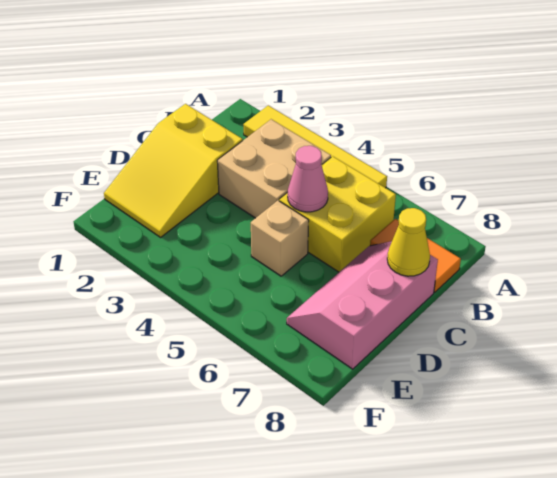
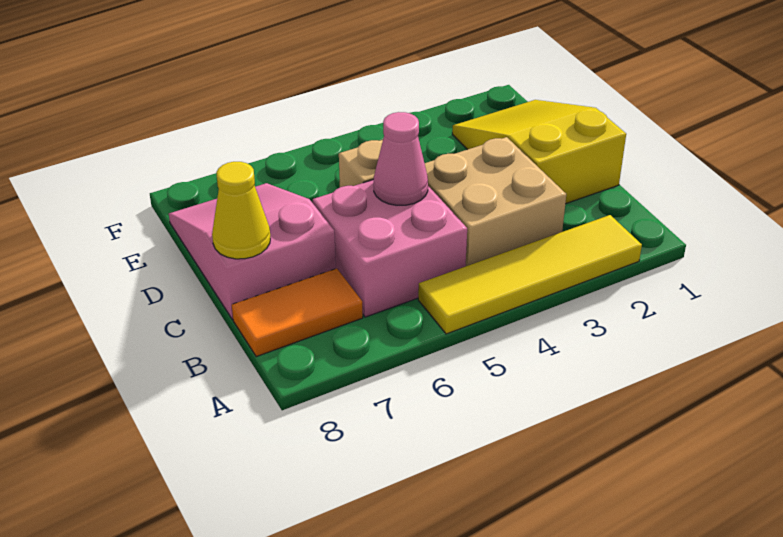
yellow 2x2 brick [279,156,396,272] -> pink 2x2 brick [313,180,467,317]
pink 2x3 slope [287,241,438,369] -> pink 2x3 slope turned to [169,183,336,320]

